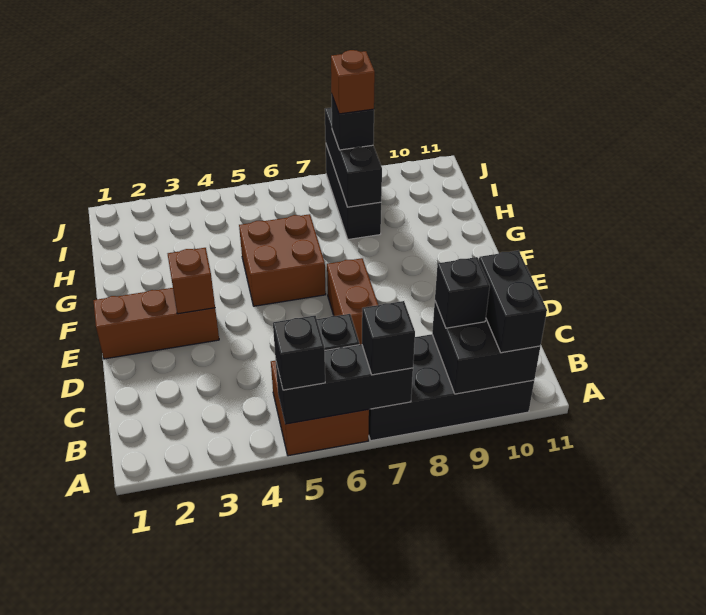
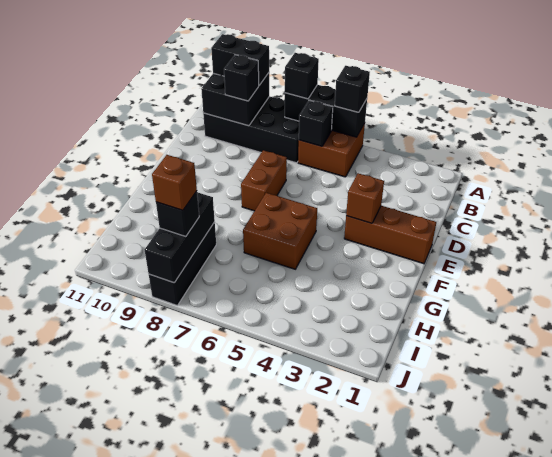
black 1x2 brick [479,251,547,353] -> black 1x2 brick turned to [211,34,269,85]

